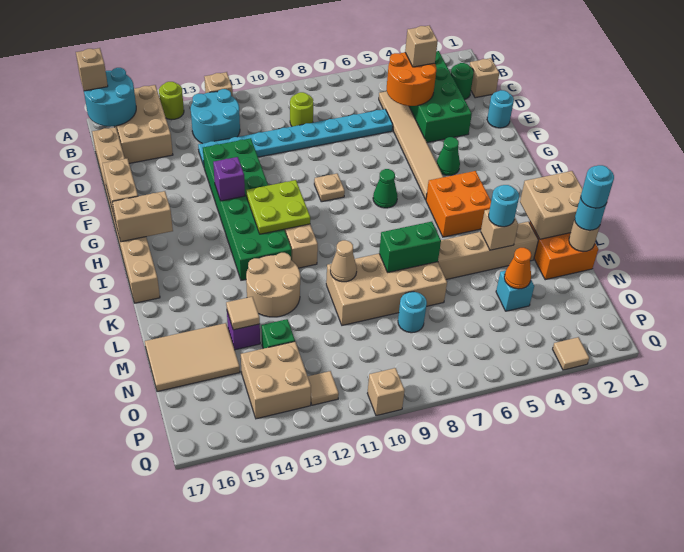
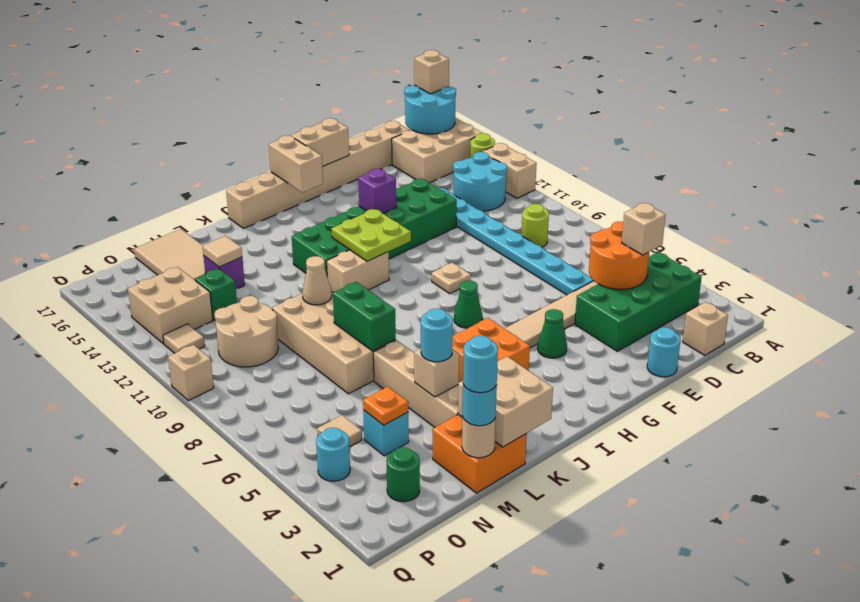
tan 1x1 brick [204,72,233,97] -> tan 1x2 brick [483,143,537,198]
green 1x1 round brick [451,63,474,99] -> green 1x1 round brick moved to [387,447,420,502]
tan 2x2 round brick [246,253,300,317] -> tan 2x2 round brick moved to [214,296,278,367]
orange 1x1 cone [504,248,531,289] -> orange 1x1 plate [363,387,408,425]
cyan 1x1 round brick [398,292,427,333] -> cyan 1x1 round brick moved to [316,428,350,481]
tan 1x1 tile [553,337,589,370] -> tan 1x1 tile moved to [317,415,362,447]

